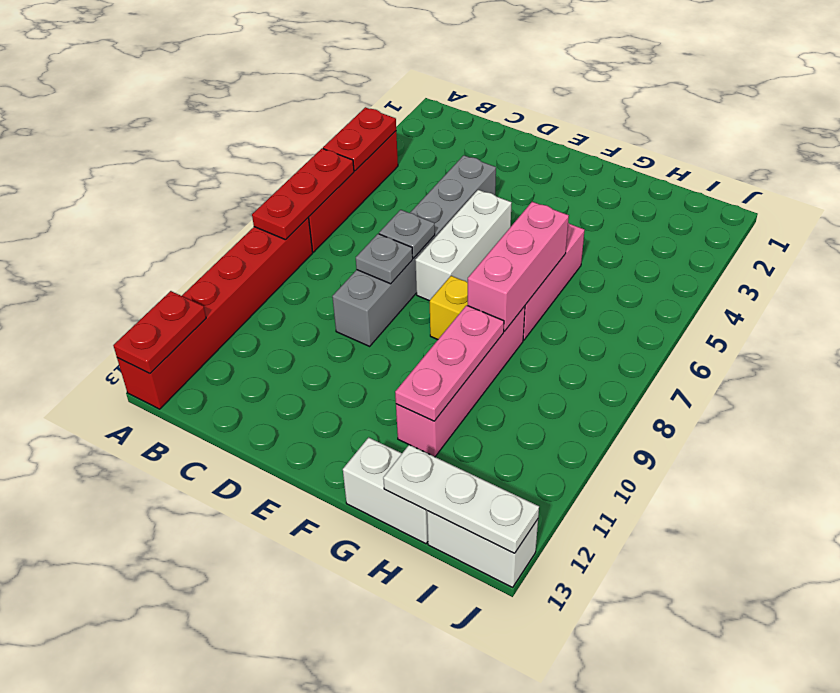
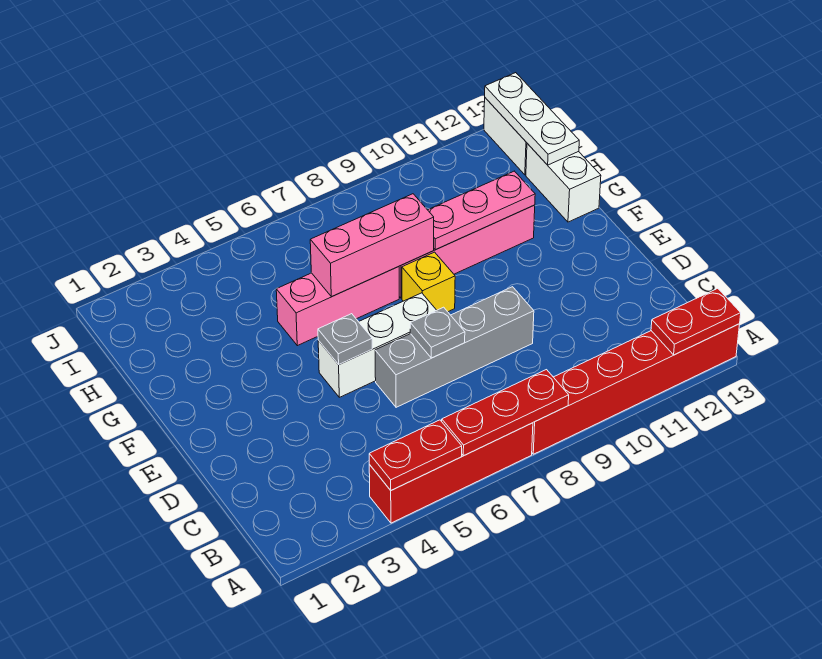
grey 1x6 brick [332,155,496,346] -> grey 1x4 brick [375,287,534,407]
grey 1x1 plate [356,234,413,284] -> grey 1x1 plate moved to [318,314,372,364]

